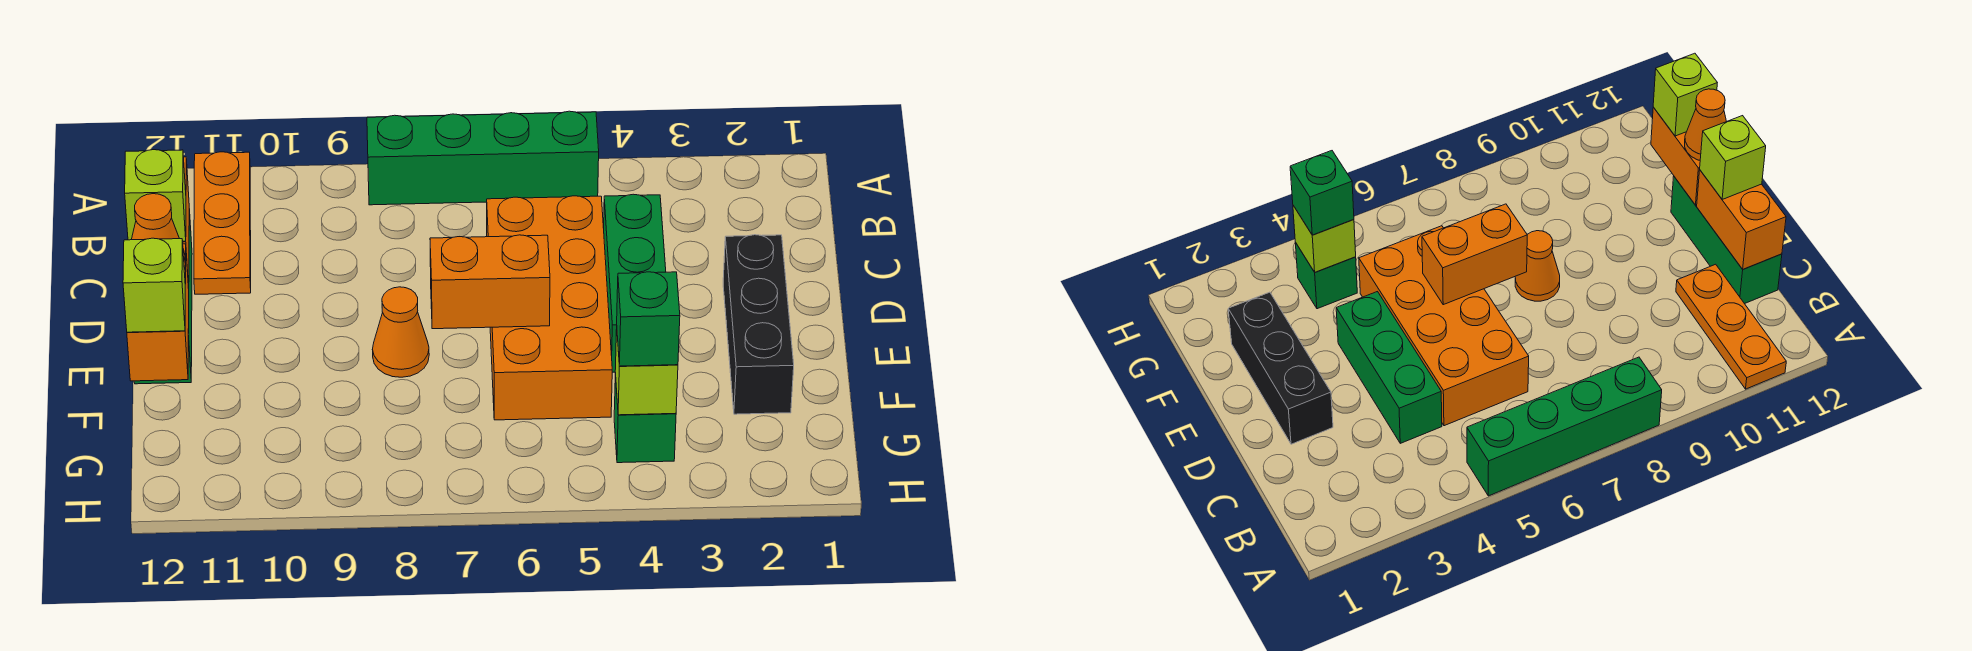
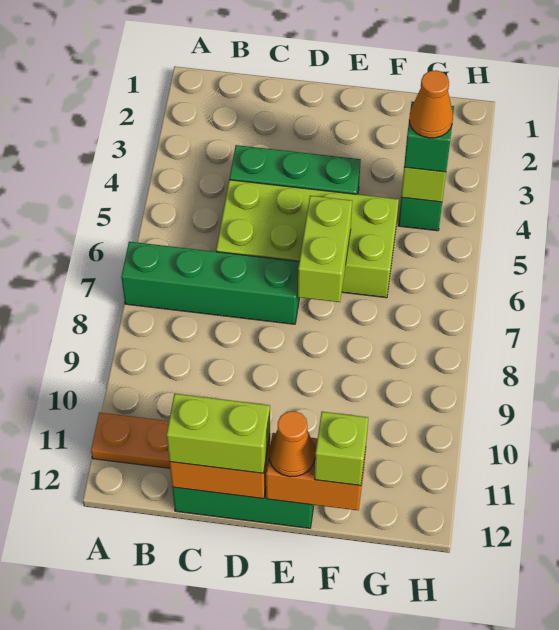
green 1x4 brick [367,111,599,205] -> green 1x4 brick turned to [121,242,299,324]
orange 2x4 brick [487,196,612,420] -> lime 2x4 brick [216,180,399,298]
black 1x3 brick [723,235,794,414] -> none
lime 1x1 brick [125,150,186,241] -> lime 1x2 brick [166,394,270,473]
orange 1x2 brick [430,235,550,329] -> lime 1x2 brick [298,196,352,302]
orange 1x1 cone [372,287,429,377] -> orange 1x1 cone moved to [409,70,453,138]

